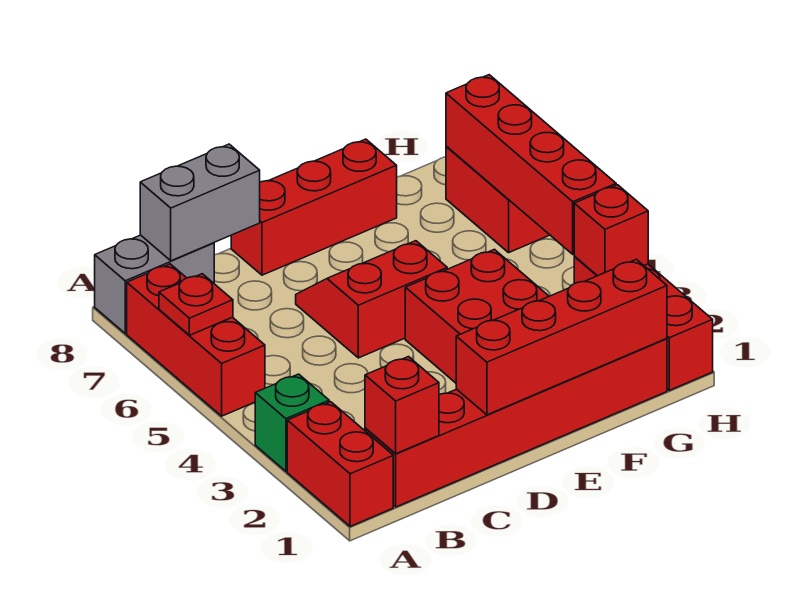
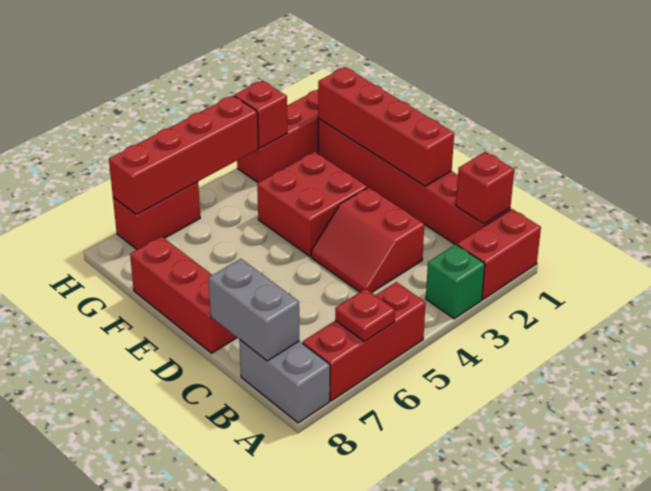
red 2x2 slope [296,241,447,358] -> red 2x2 slope moved to [311,187,424,293]

